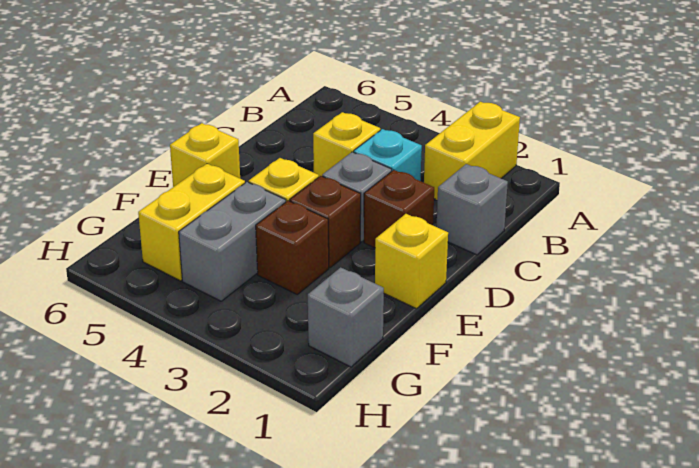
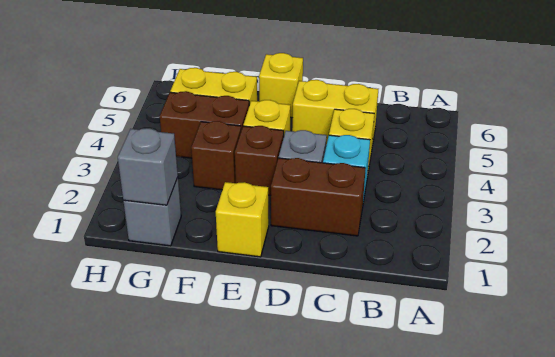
yellow 1x2 brick [424,102,520,200] -> yellow 1x2 brick moved to [292,80,378,146]
grey 1x1 brick [437,164,508,255] -> grey 1x1 brick moved to [118,128,178,205]
brown 1x1 brick [364,170,434,248] -> brown 1x2 brick [271,158,366,236]
grey 1x2 brick [179,182,286,301] -> brown 1x2 brick [160,91,249,158]

